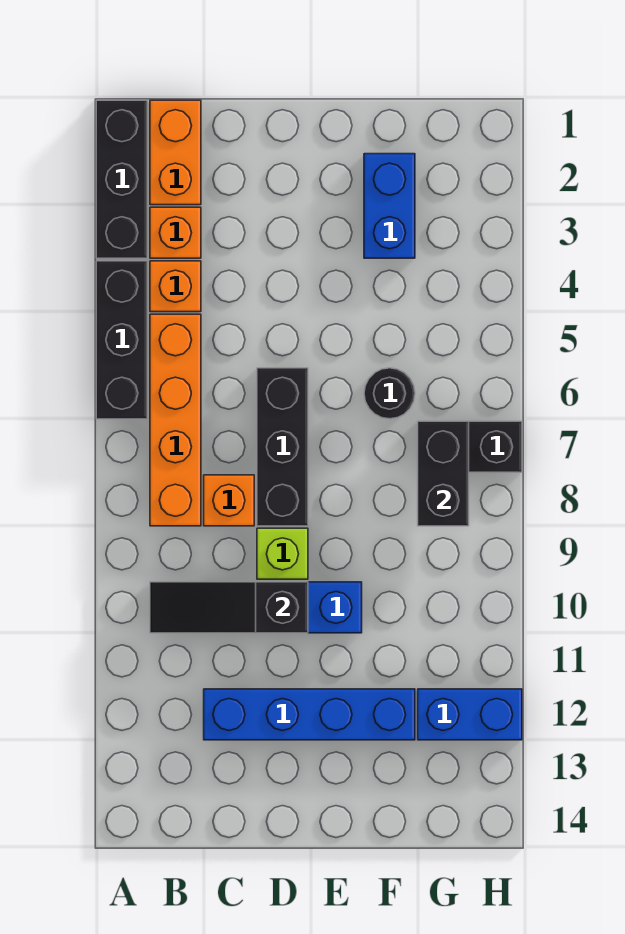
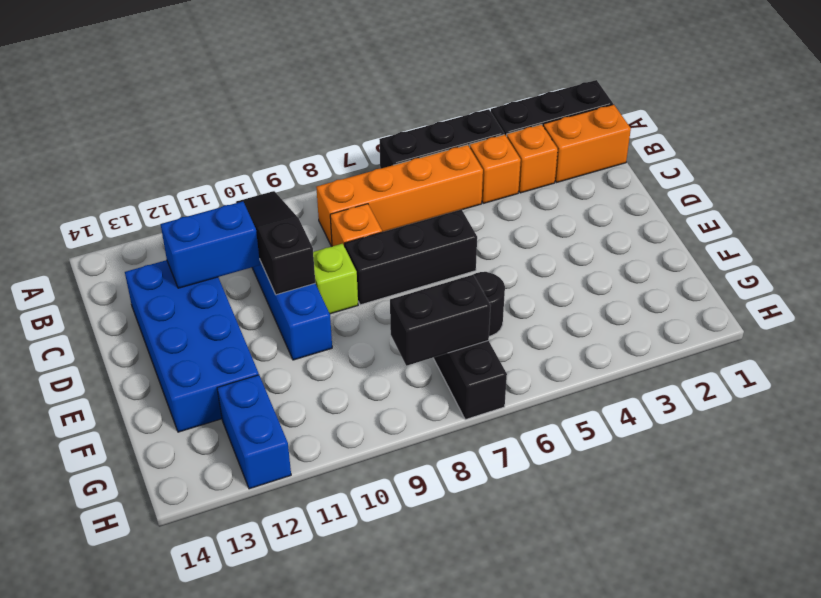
blue 1x4 brick [204,689,415,740] -> blue 2x4 brick [125,260,259,432]
blue 1x2 brick [364,154,415,258] -> blue 1x2 brick moved to [161,201,260,288]

